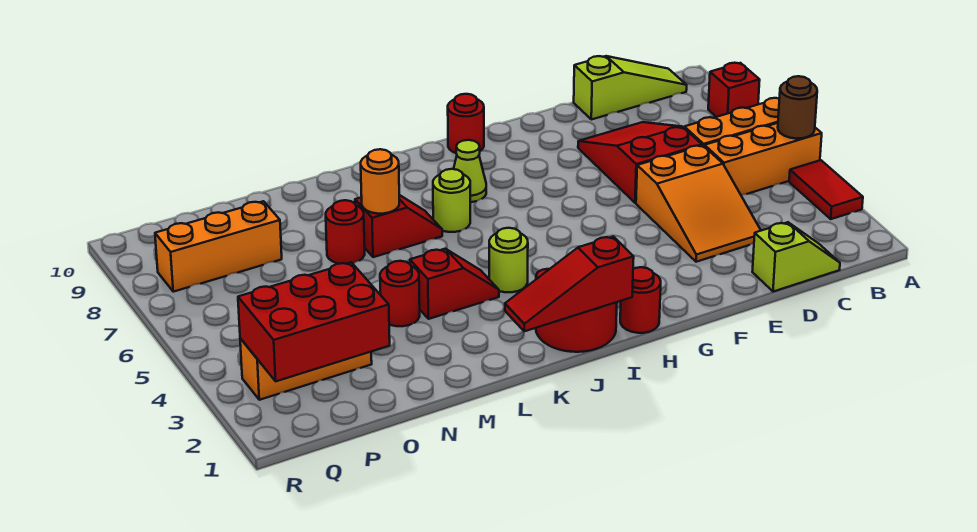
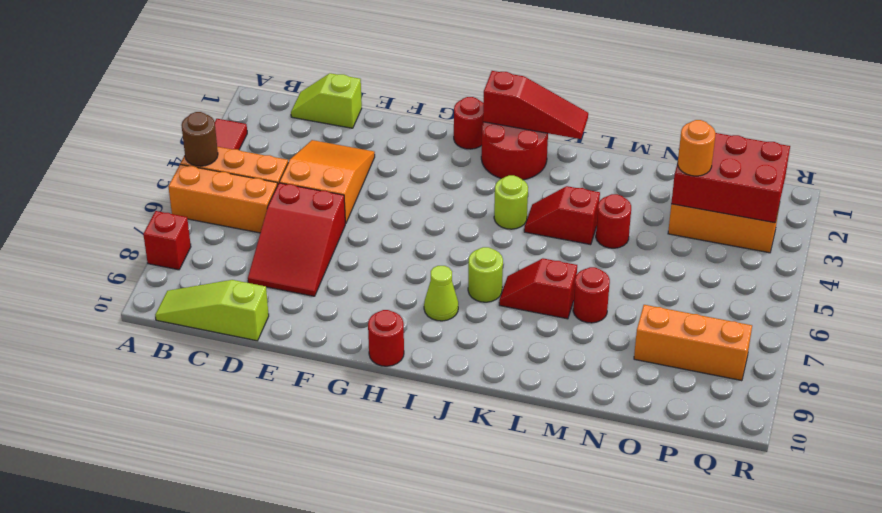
orange 1x1 round brick [361,149,399,214] -> orange 1x1 round brick moved to [678,120,716,176]

